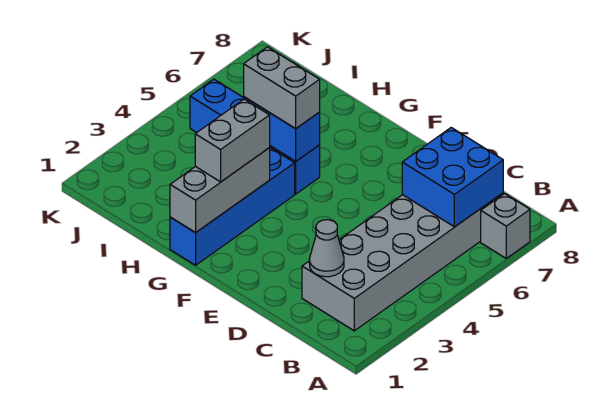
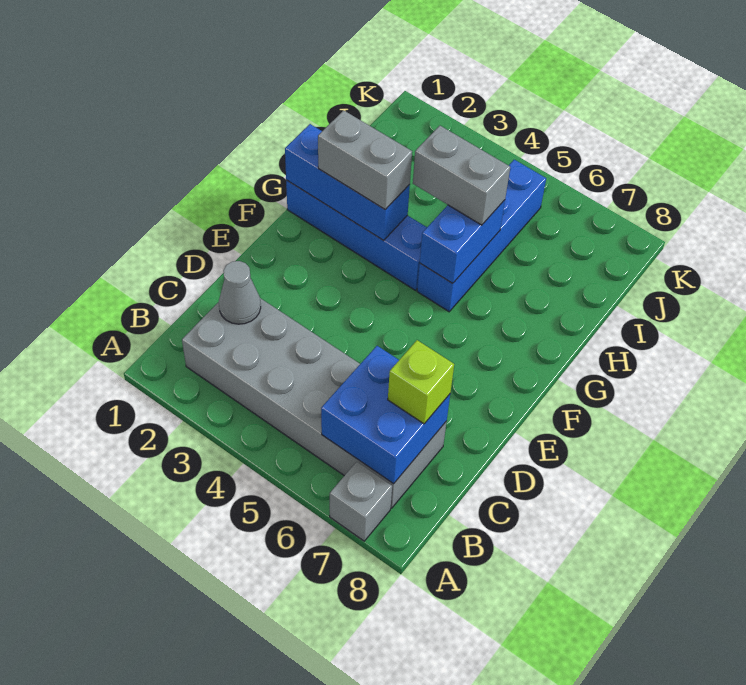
none -> lime 1x1 brick [388,340,454,424]
grey 1x3 brick [170,148,270,233] -> blue 1x3 brick [285,124,410,240]
grey 1x2 brick [244,47,320,129] -> grey 1x2 brick turned to [413,126,510,225]

